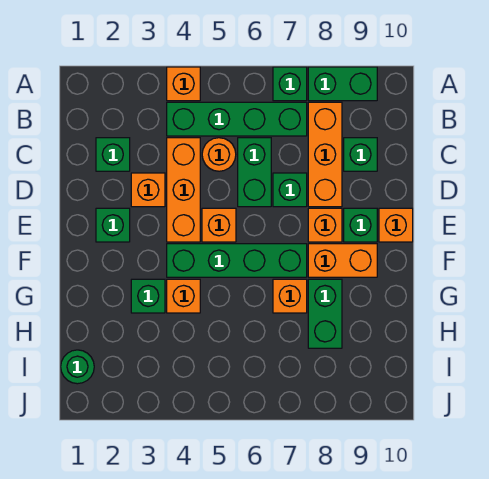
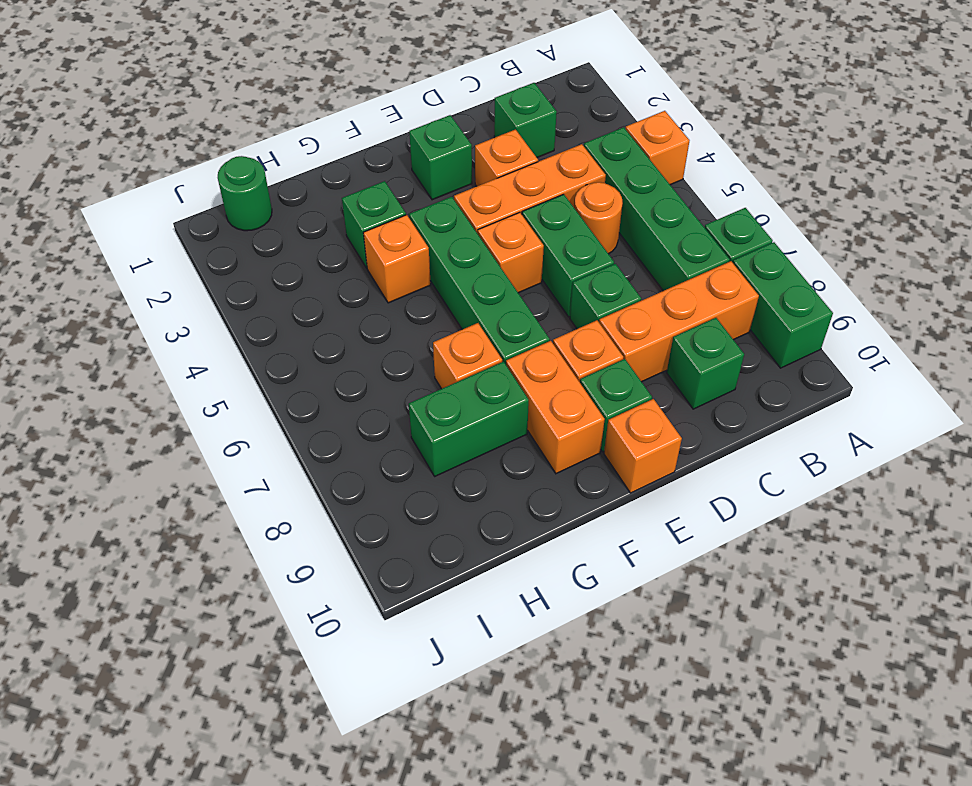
green 1x2 brick [238,138,271,207] -> green 1x2 brick turned to [522,194,614,317]

